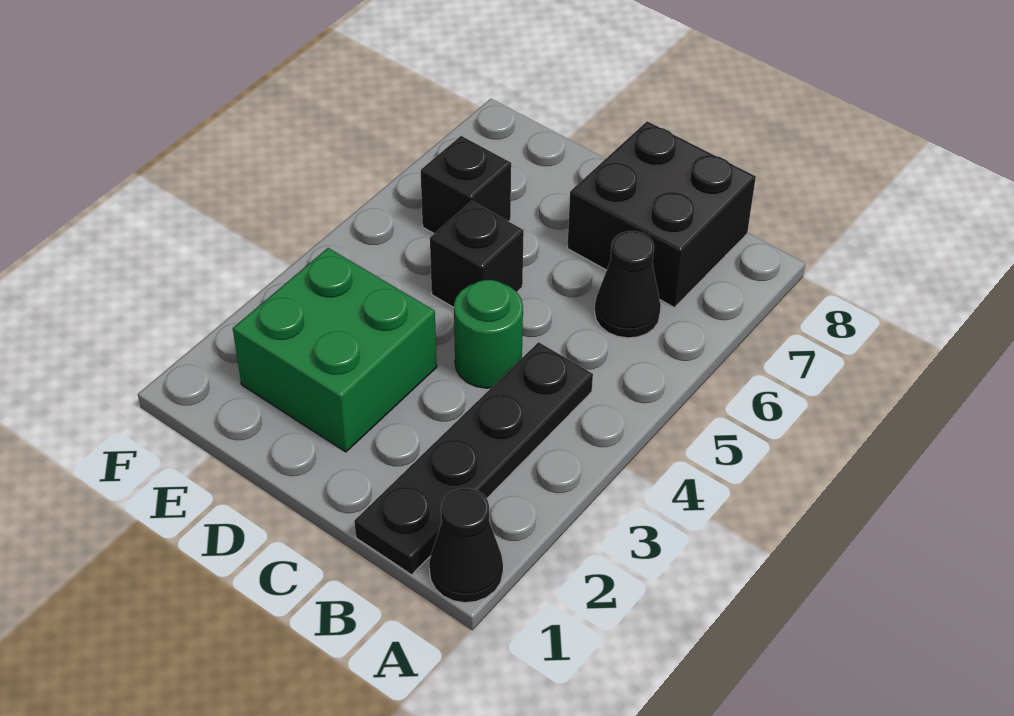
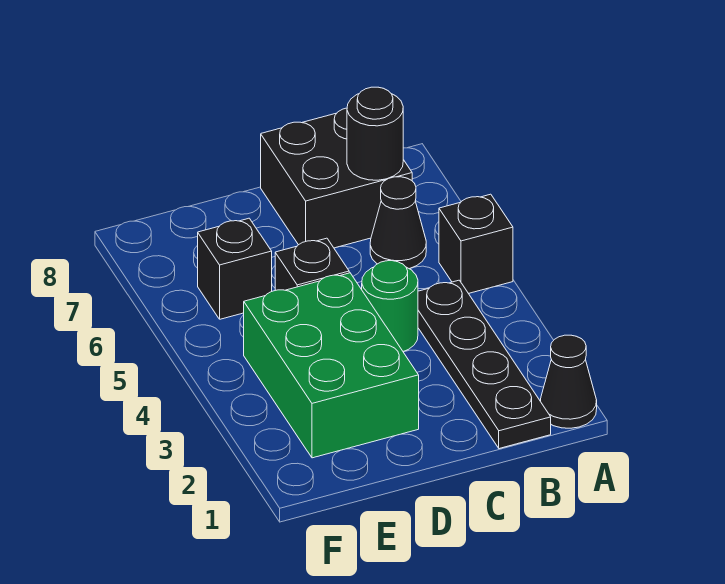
none -> black 1x1 brick [439,194,513,293]
none -> black 1x1 round brick [347,87,403,180]
green 2x2 brick [233,248,437,452] -> green 2x3 brick [244,273,419,458]

